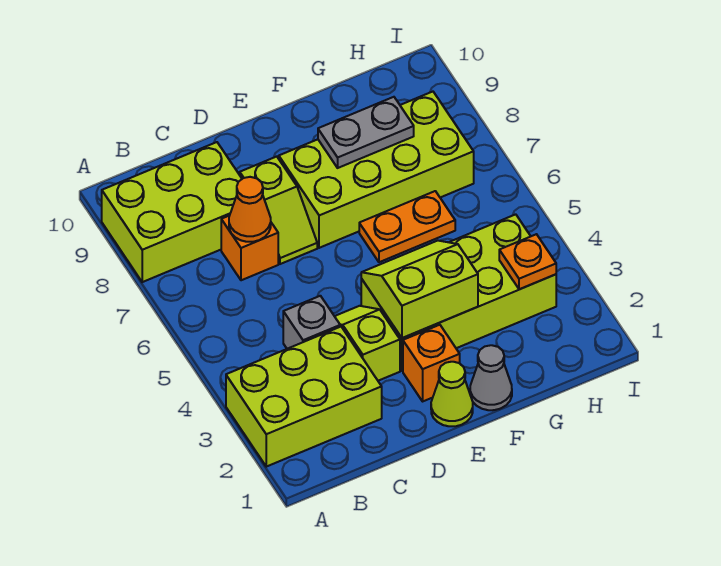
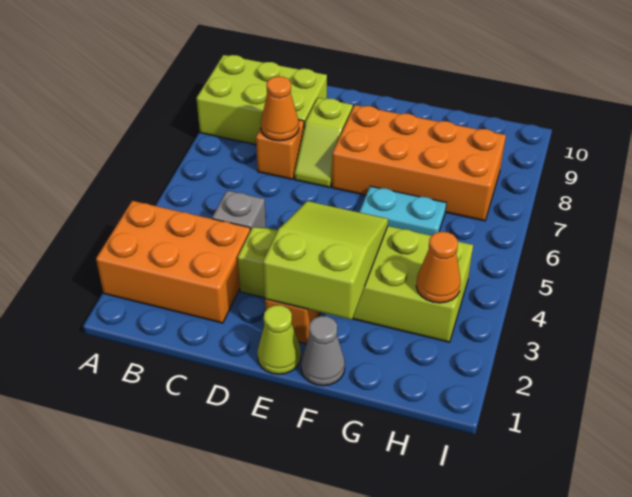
lime 2x3 brick [226,327,382,467] -> orange 2x3 brick [96,201,250,323]
lime 2x2 slope [361,241,478,338] -> lime 2x3 slope [263,201,388,320]
lime 2x4 brick [279,92,474,248] -> orange 2x4 brick [332,105,506,221]
orange 1x2 plate [359,191,455,262] -> cyan 1x2 plate [360,186,446,236]
grey 1x2 plate [318,97,414,168] -> none
orange 1x1 plate [499,234,556,289] -> orange 1x1 cone [416,232,461,303]

